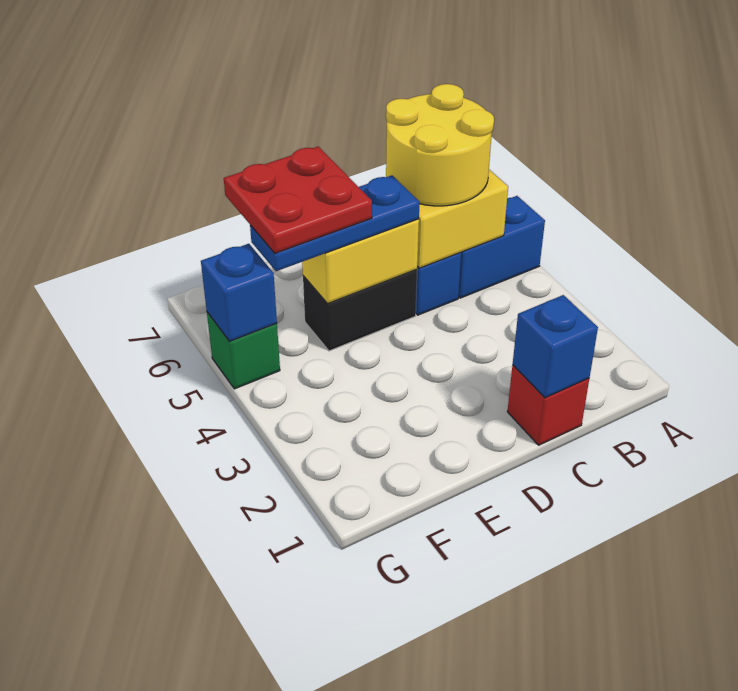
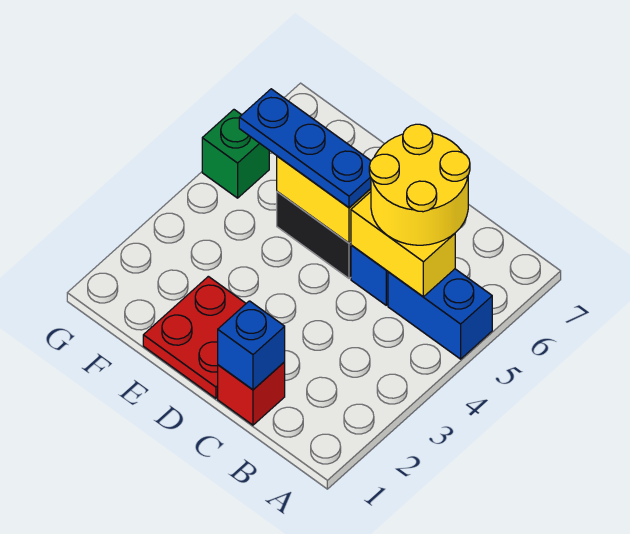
red 2x2 plate [224,146,372,253] -> red 2x2 plate moved to [143,276,246,398]
blue 1x1 brick [201,244,277,341] -> none

